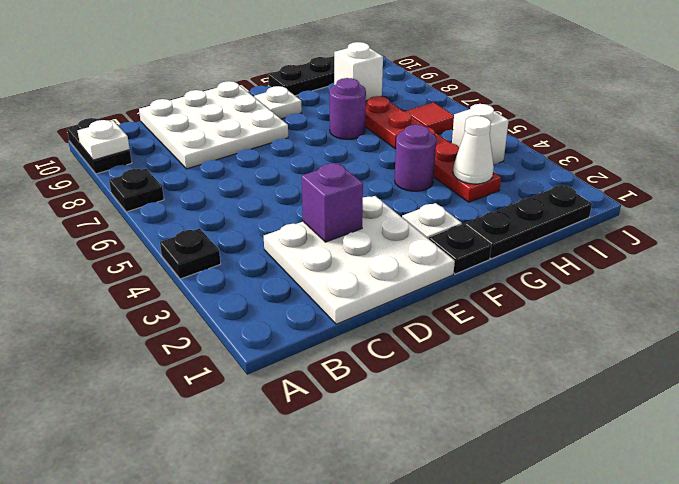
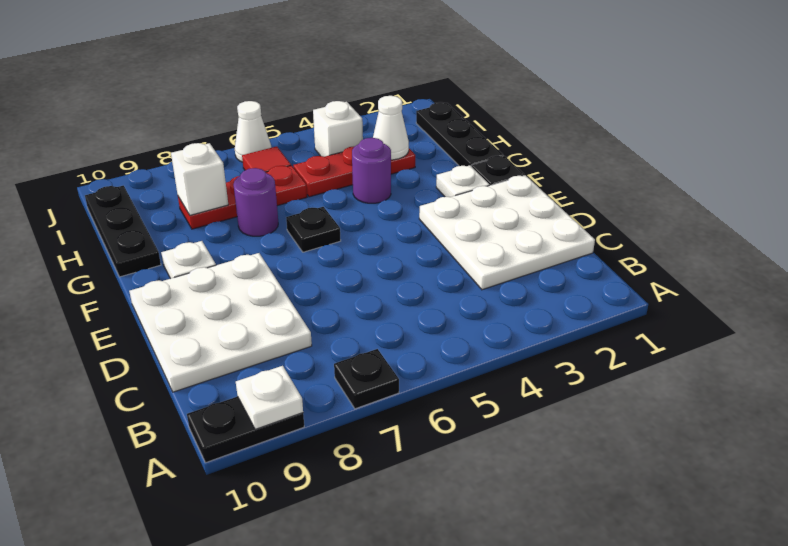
black 1x1 plate [160,228,221,279] -> black 1x1 plate moved to [286,207,341,252]
purple 1x1 brick [302,163,363,242] -> none
none -> white 1x1 cone [235,101,271,162]

